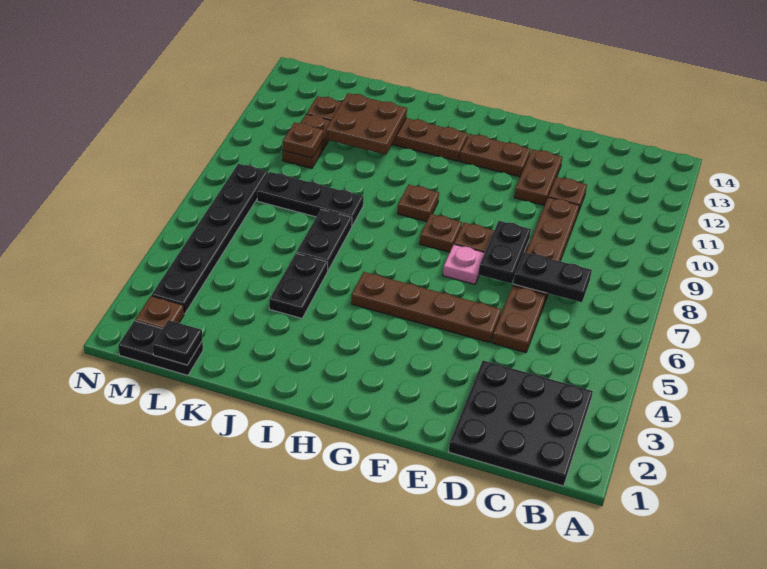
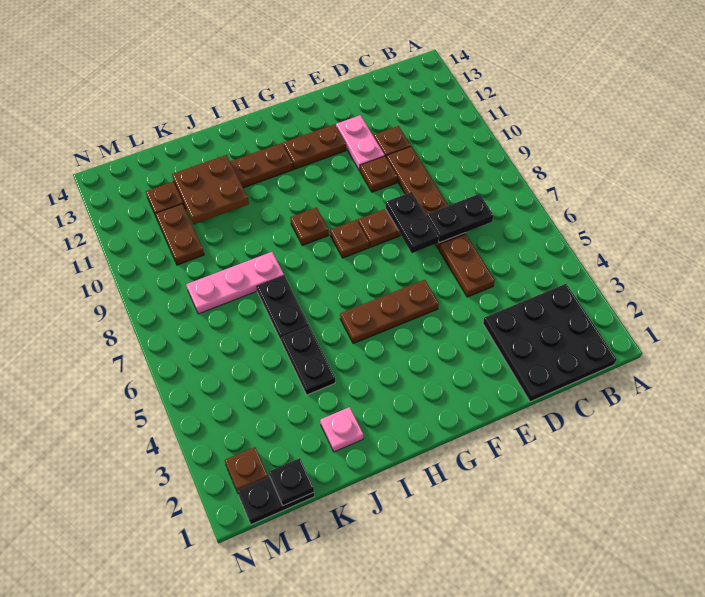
brown 1x4 plate [351,272,501,343] -> brown 1x3 plate [340,280,439,344]
brown 1x2 plate [514,149,562,206] -> pink 1x2 plate [336,115,385,171]
pink 1x1 plate [443,244,485,284] -> pink 1x1 plate moved to [320,407,363,452]
black 1x3 plate [257,172,364,226] -> pink 1x3 plate [186,252,284,314]
brown 1x1 plate [283,122,324,158] -> brown 1x1 plate moved to [360,156,397,192]
black 1x6 plate [152,164,268,314] -> none

